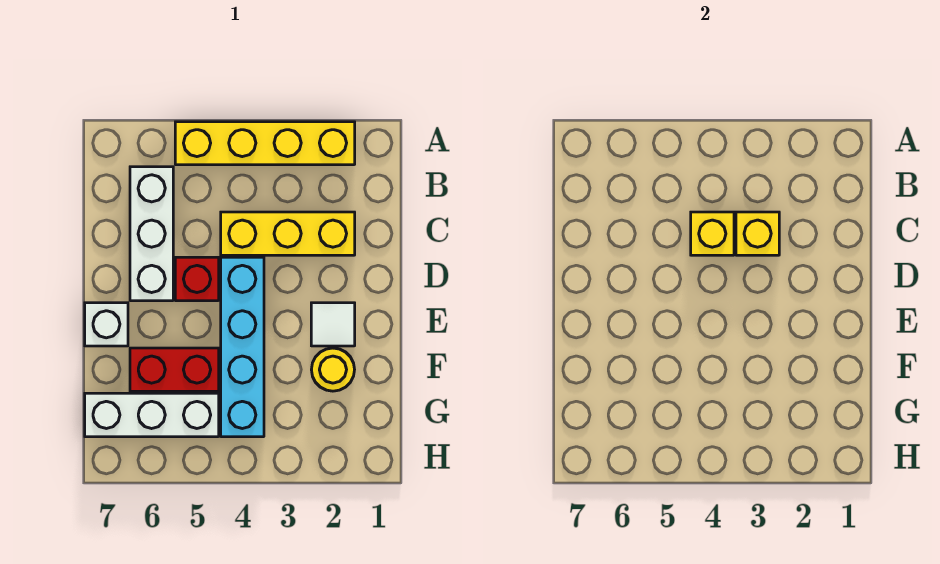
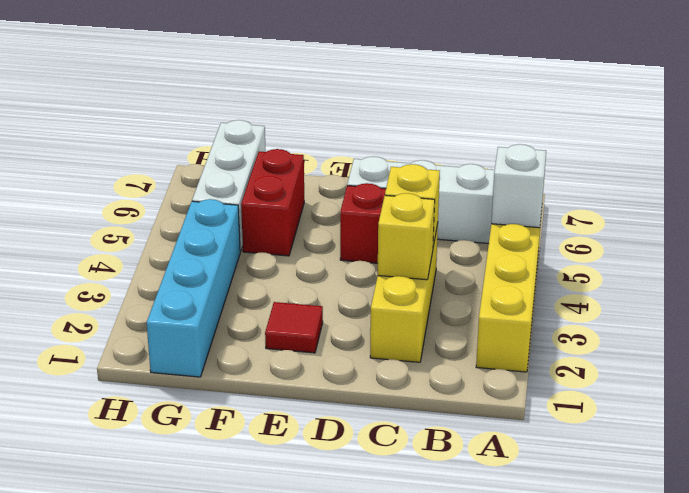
cyan 1x4 brick [221,257,264,437] -> cyan 1x4 brick turned to [147,199,240,377]
white 1x1 tile [311,303,355,346] -> red 1x1 tile [265,302,323,353]
white 1x1 brick [85,303,128,346] -> white 1x1 brick moved to [491,144,546,228]
yellow 1x1 round brick [311,348,355,391] -> none

